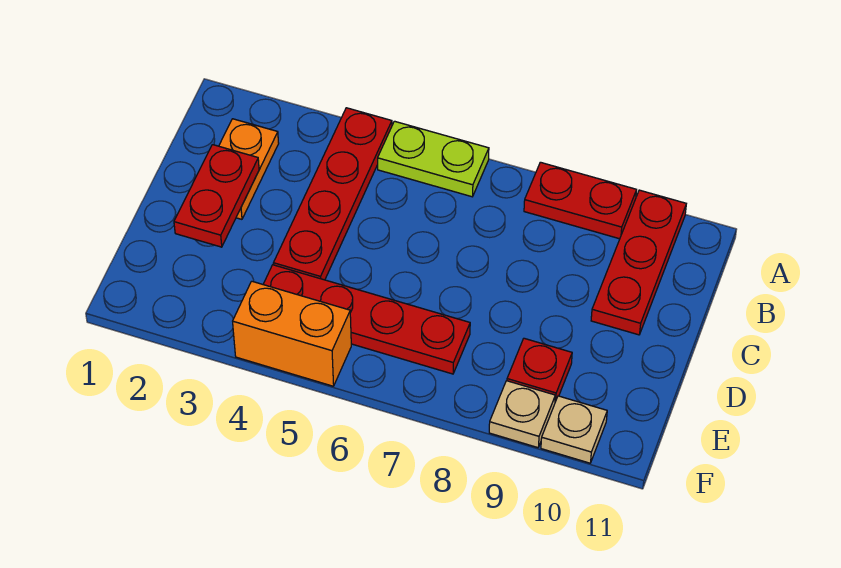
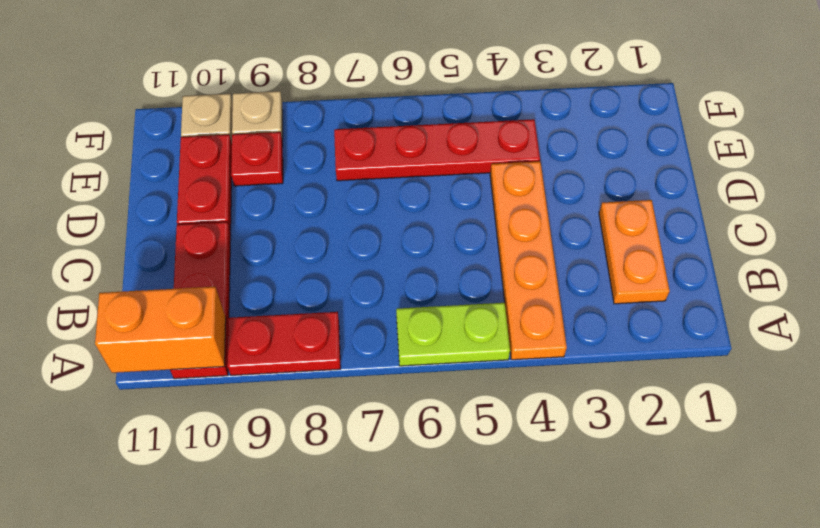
red 1x4 plate [273,108,392,280] -> orange 1x4 plate [490,161,567,360]
red 1x2 plate [174,145,259,247] -> red 1x2 plate moved to [177,135,232,230]
orange 1x2 brick [233,281,351,386] -> orange 1x2 brick moved to [95,287,226,373]

